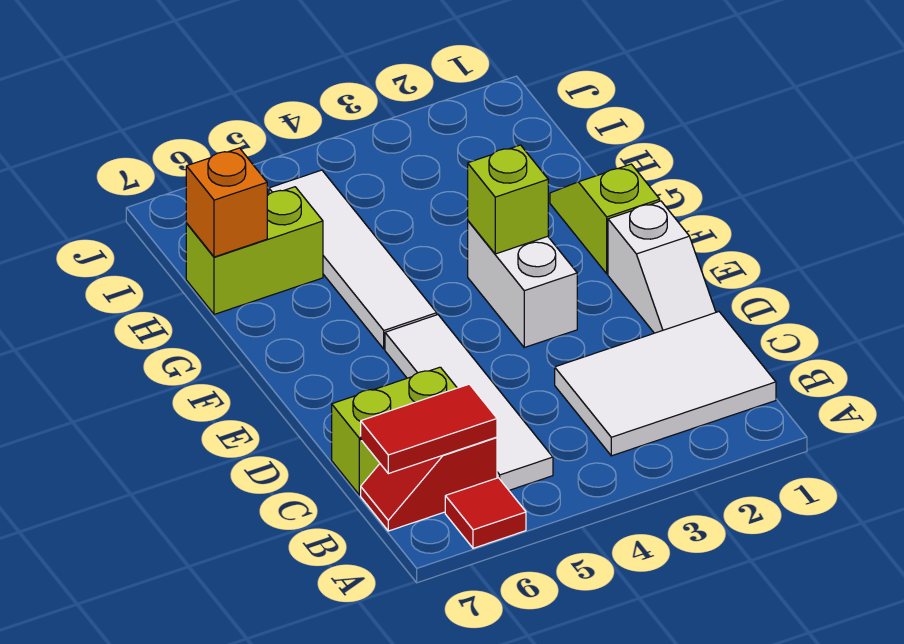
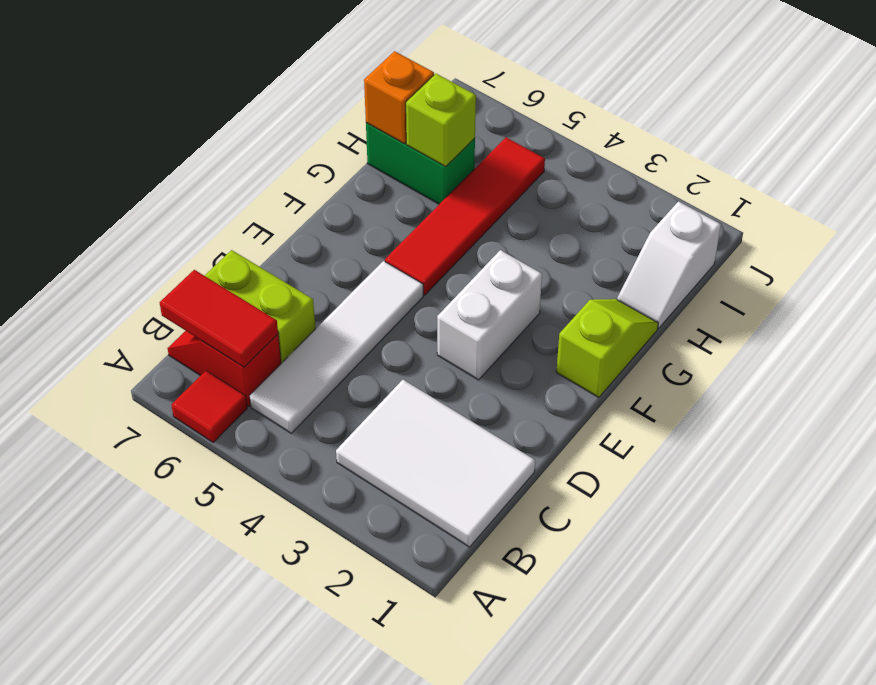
white 1x2 slope [608,201,716,333] -> white 1x2 slope moved to [617,201,721,328]
lime 1x1 brick [468,145,548,254] -> lime 1x1 brick moved to [406,74,476,167]
white 1x4 tile [269,170,437,349] -> red 1x4 tile [385,137,545,295]
lime 1x2 brick [186,187,323,314] -> green 1x2 brick [366,123,475,204]

